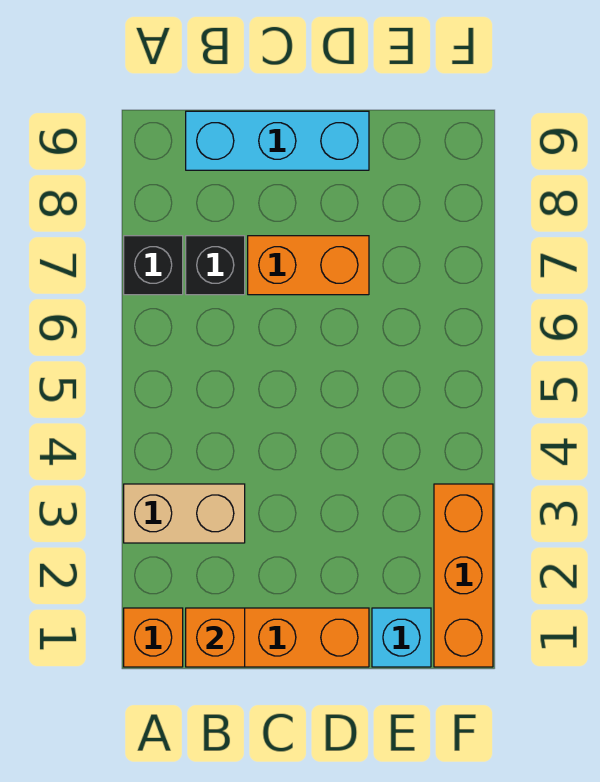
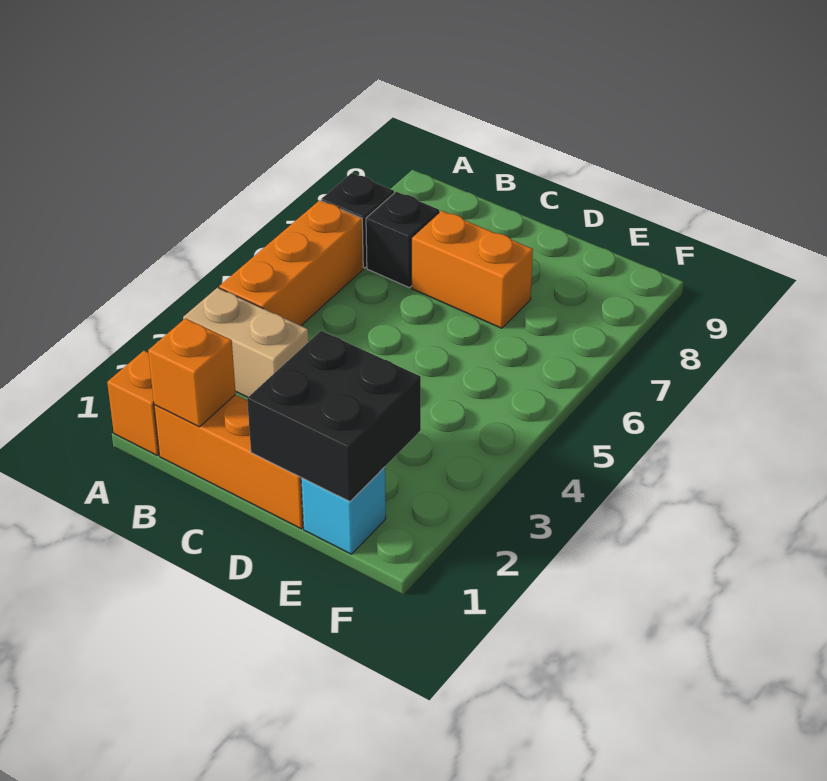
cyan 1x3 brick [186,111,369,170] -> none
none -> black 2x2 brick [247,331,421,501]
orange 1x3 brick [434,484,493,667] -> orange 1x3 brick moved to [219,200,363,326]

